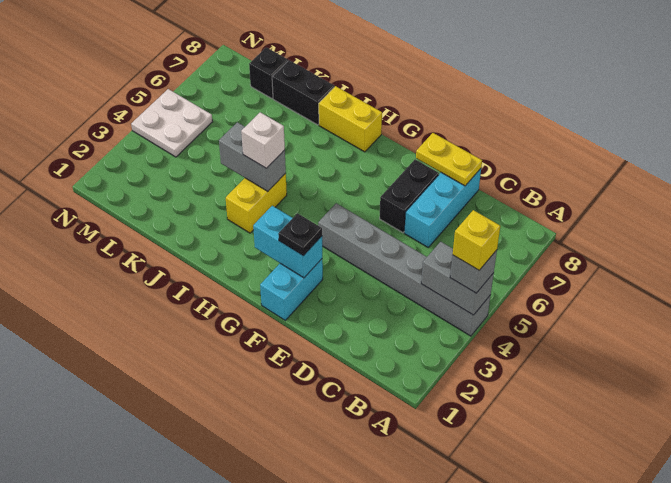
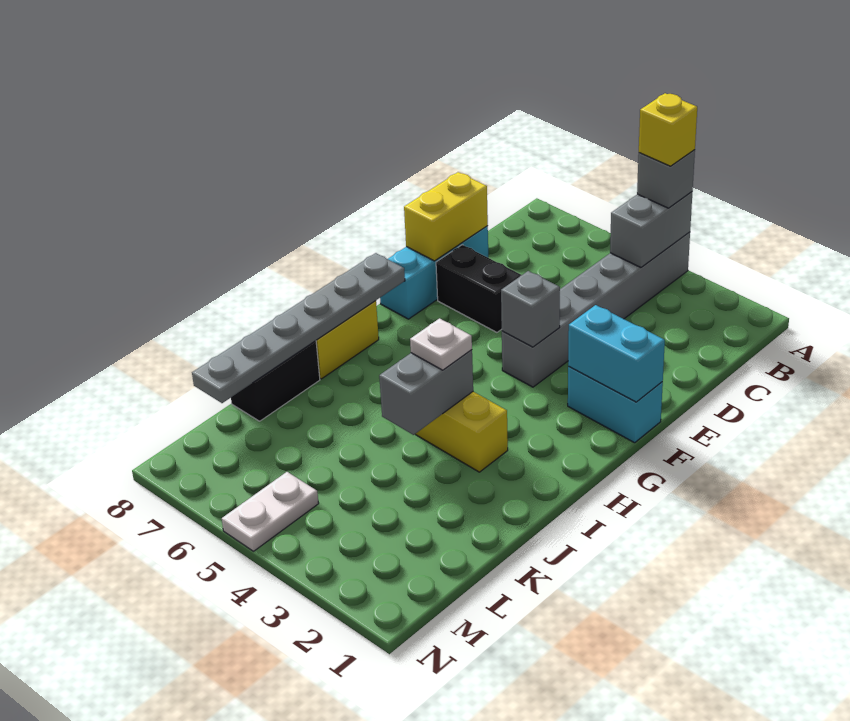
cyan 1x3 brick [404,169,481,247] -> cyan 1x3 brick turned to [380,226,488,319]
yellow 1x2 plate [416,133,482,186] -> yellow 1x2 brick [404,172,488,261]
cyan 1x2 brick [253,206,322,278] -> cyan 1x2 brick turned to [568,305,665,402]
black 1x1 plate [278,213,322,256] -> none
none -> grey 1x1 brick [501,271,560,347]
none -> grey 1x6 plate [192,253,405,403]
white 1x1 brick [241,112,285,168] -> white 1x1 plate [410,318,472,370]
black 1x1 brick [249,47,288,98] -> none
white 2x2 plate [131,89,212,157] -> white 1x2 plate [222,472,319,551]

